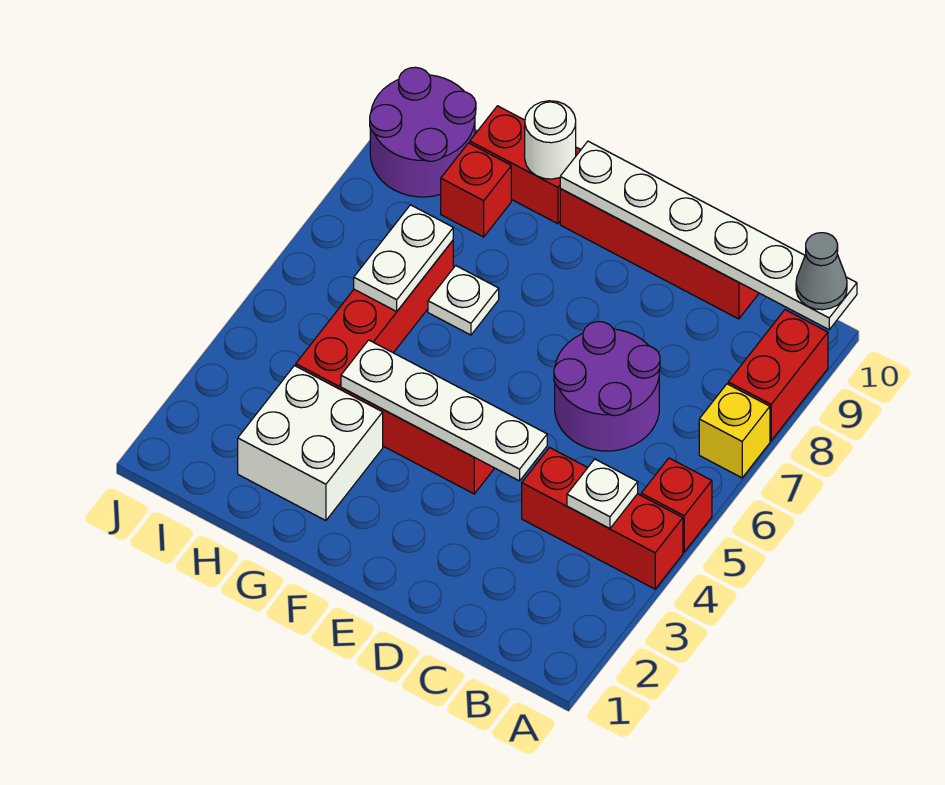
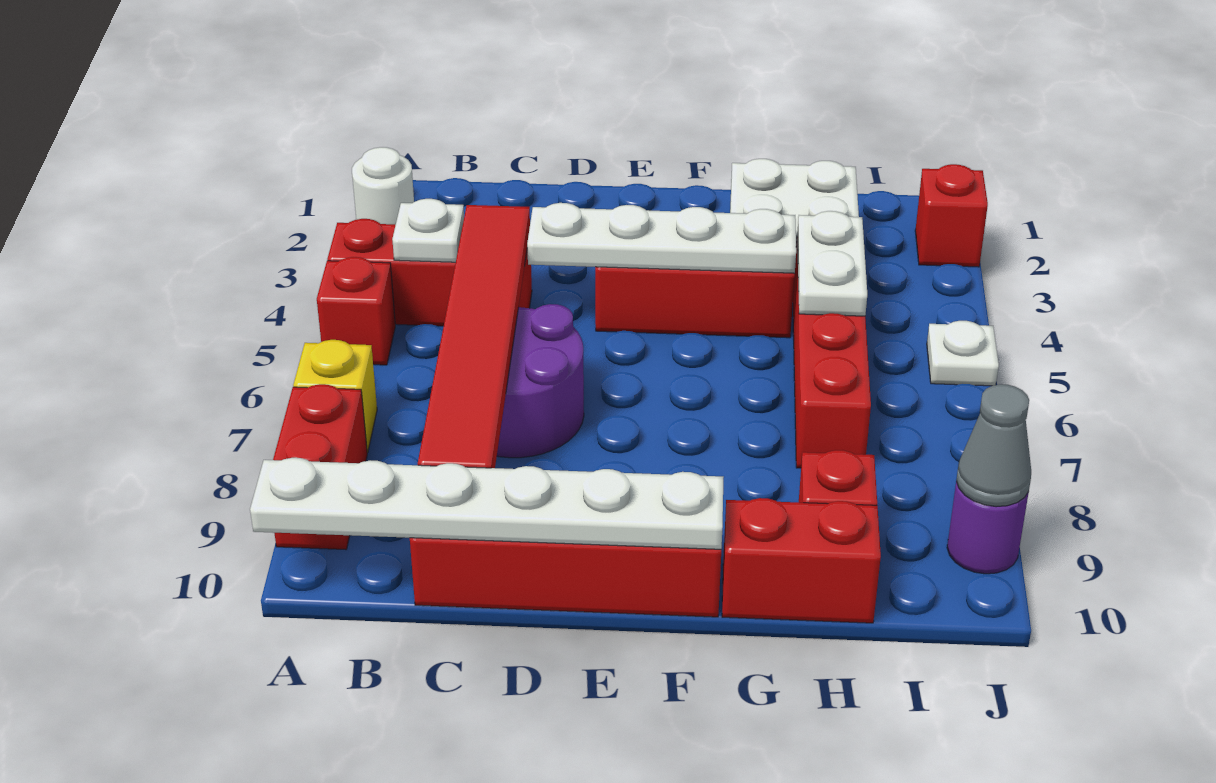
grey 1x1 cone [796,233,847,310] -> grey 1x1 cone moved to [956,384,1031,507]
none -> red 1x6 tile [418,205,530,468]
white 1x1 plate [428,266,499,335] -> white 1x1 plate moved to [927,321,999,386]
white 1x1 round brick [525,101,576,179] -> white 1x1 round brick moved to [352,147,414,224]
white 1x2 plate [354,205,453,311] -> white 1x2 plate moved to [797,211,867,316]
purple 2x2 round brick [370,67,476,197] -> purple 1x1 round brick [947,482,1029,574]
none -> red 1x1 brick [915,164,988,267]

